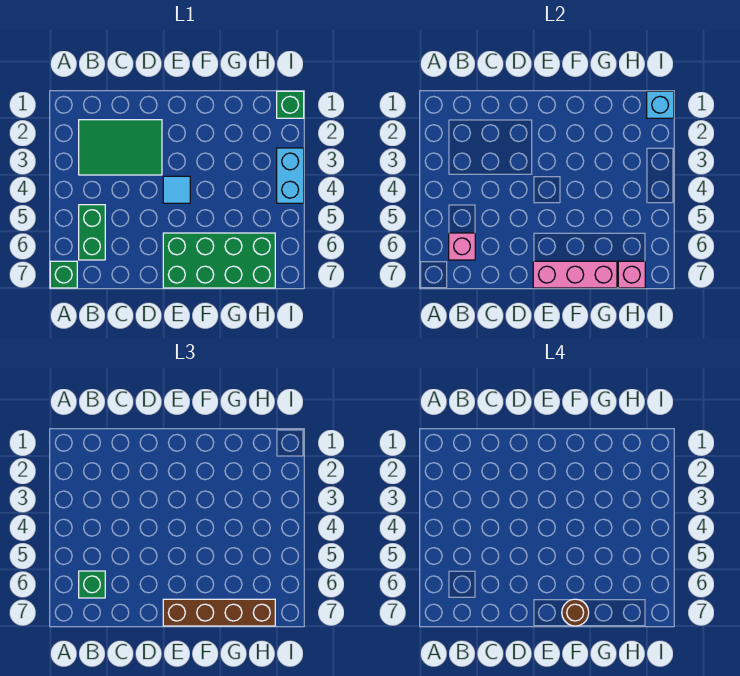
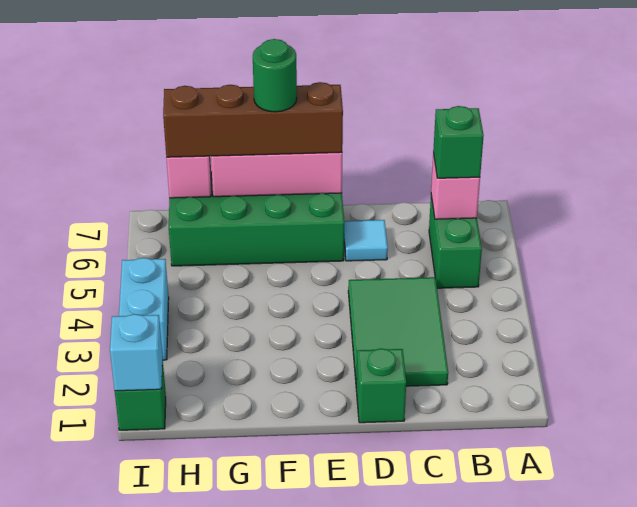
green 1x1 brick [50,261,77,288] -> green 1x1 brick moved to [356,348,406,423]
green 2x3 tile [79,120,162,175] -> green 2x3 tile turned to [348,277,448,386]
cyan 1x1 tile [163,176,190,203] -> cyan 1x1 tile moved to [344,220,388,261]
brown 1x1 round brick [562,599,589,626] -> green 1x1 round brick [253,39,297,112]

